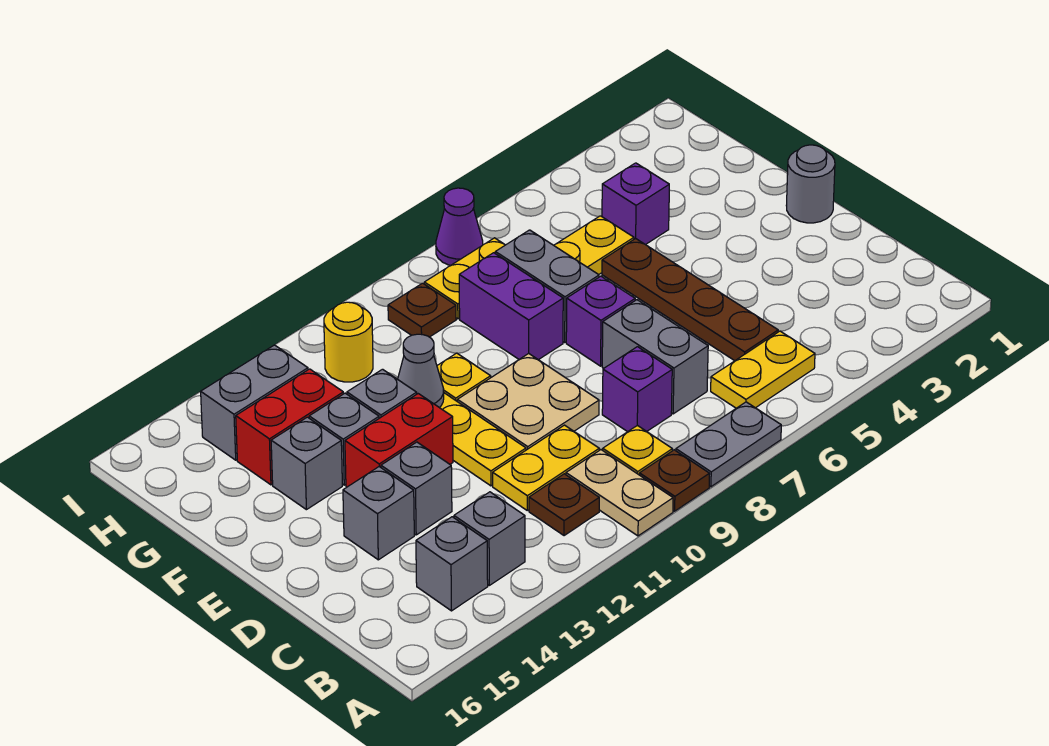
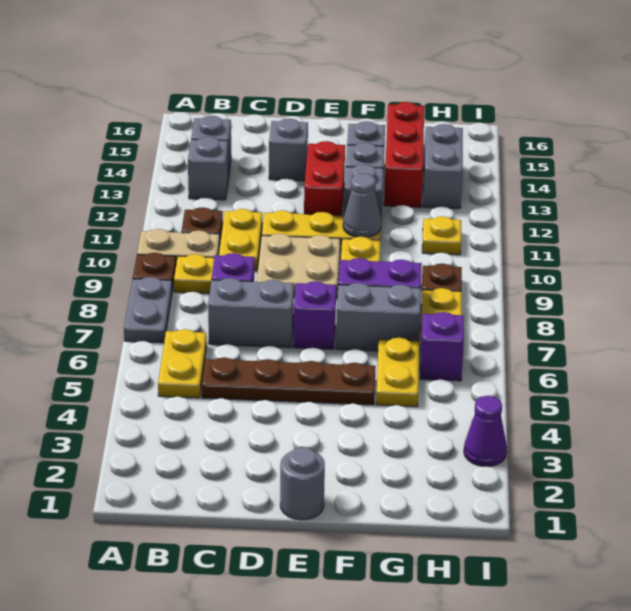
grey 1x1 brick [381,442,452,535] -> none
purple 1x1 brick [602,163,669,245] -> purple 1x1 brick moved to [420,312,464,381]
red 1x2 brick [236,369,343,485] -> red 1x3 brick [384,102,424,207]
yellow 1x1 round brick [324,302,373,382] -> yellow 1x1 plate [422,216,461,255]
purple 1x1 cone [436,188,483,265] -> purple 1x1 cone moved to [464,396,507,467]

